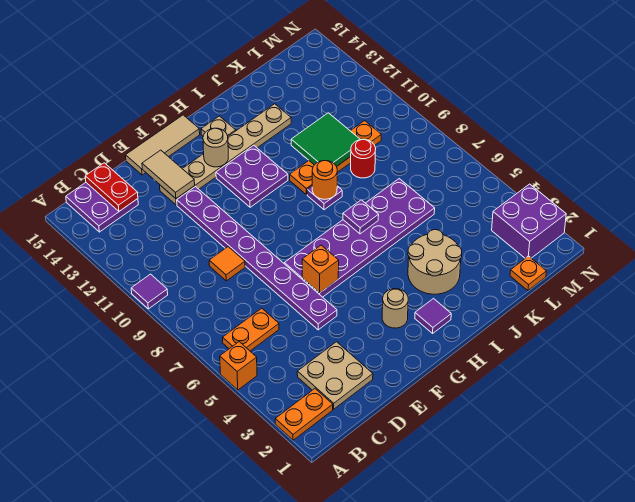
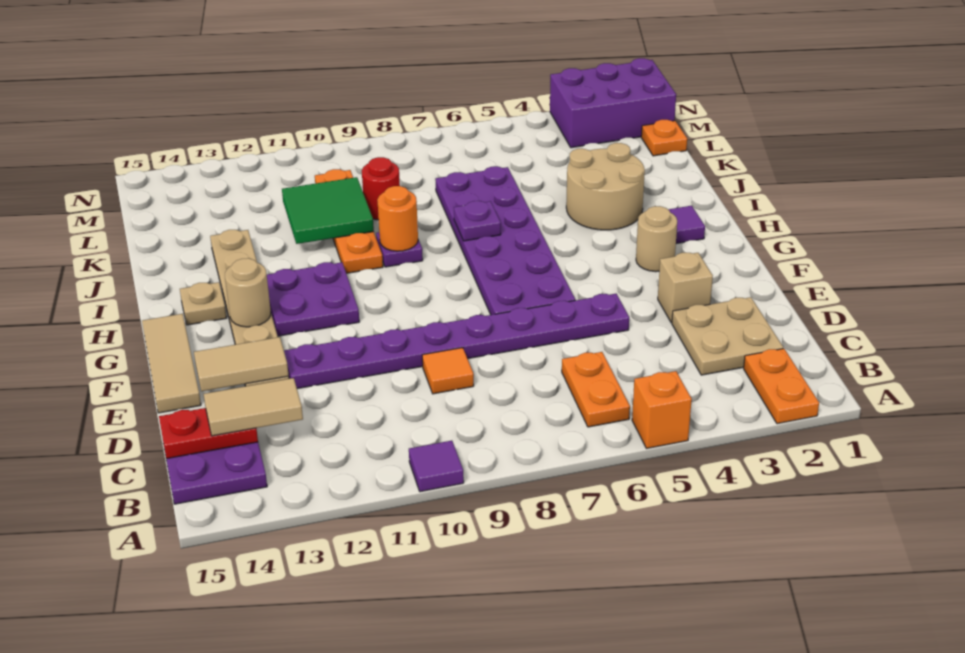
none -> tan 1x2 tile [204,378,303,436]
none -> tan 1x1 brick [658,253,713,323]
orange 1x1 brick [302,245,339,293] -> none
purple 2x2 brick [492,184,566,258] -> purple 2x3 brick [550,58,676,148]

